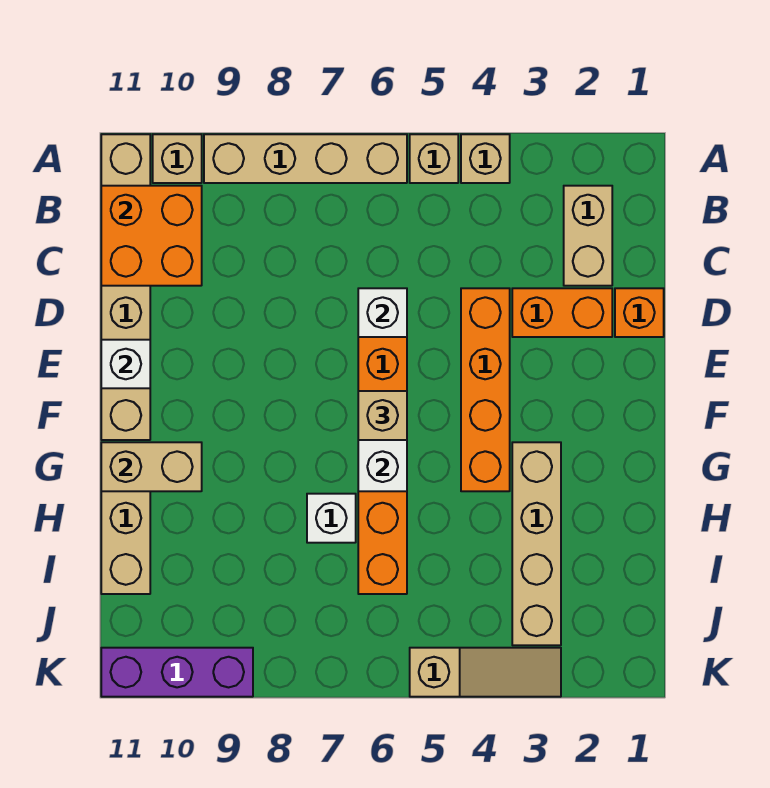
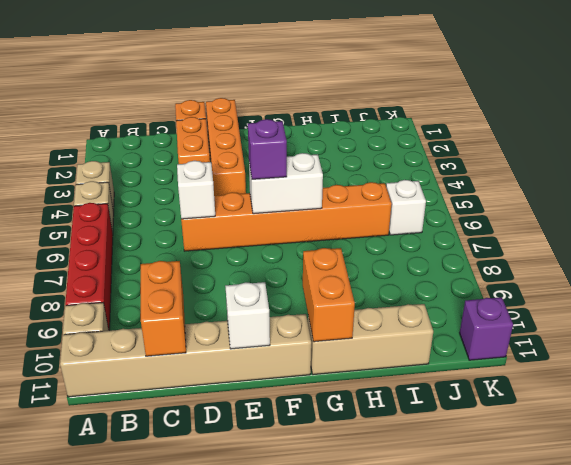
tan 1x4 brick [204,134,407,183] -> red 1x4 brick [65,203,113,331]
tan 1x2 brick [564,186,612,286] -> none
orange 2x2 brick [101,186,202,286] -> orange 1x2 brick [141,261,186,356]
orange 1x4 brick [461,288,510,491] -> orange 1x4 brick turned to [206,98,246,196]
tan 1x1 brick [358,391,407,440] -> purple 1x1 brick [248,119,287,179]
tan 1x4 brick [512,442,561,645] -> none
tan 1x2 brick [101,442,202,491] -> orange 1x2 brick [303,248,355,342]
white 1x1 brick [307,494,356,543] -> white 1x1 brick moved to [386,180,426,235]
tan 1x3 slope [410,648,561,697] -> none
purple 1x3 brick [101,648,253,697] -> purple 1x1 brick [460,297,513,360]

